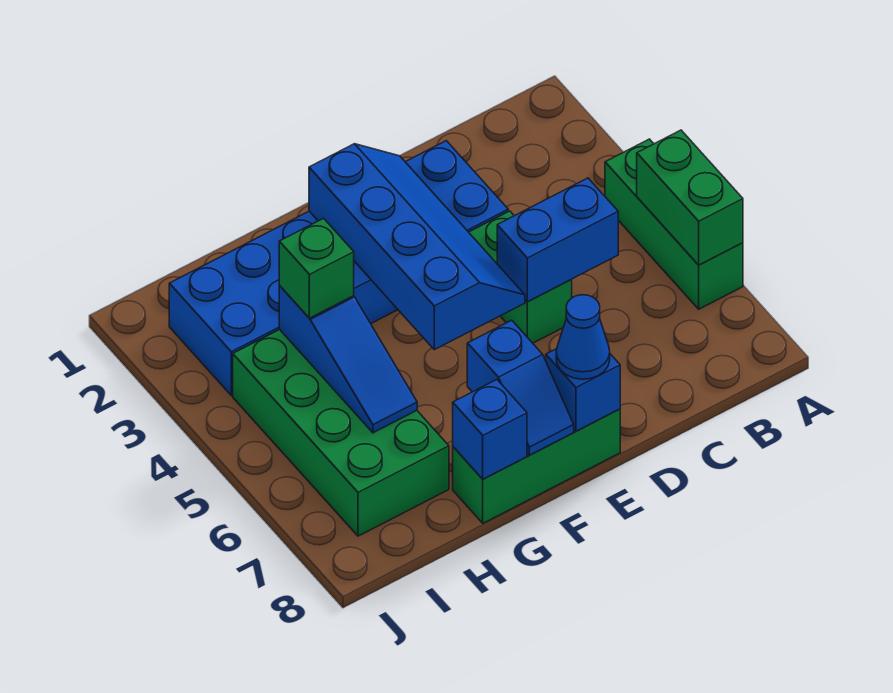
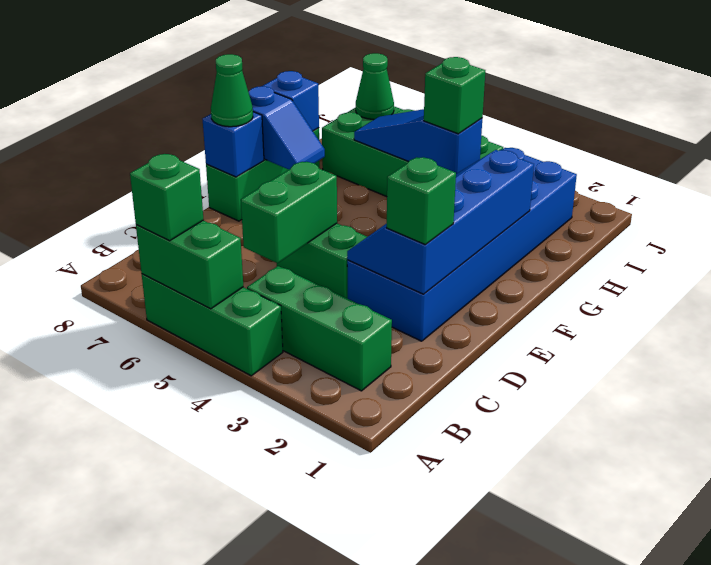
none -> green 1x1 brick [130,154,204,241]
none -> green 1x3 brick [247,266,392,391]
blue 1x2 brick [497,178,618,302] -> green 1x2 brick [241,162,337,263]
none -> green 1x1 brick [387,157,456,244]
blue 2x4 slope [309,144,525,350] -> blue 2x4 slope turned to [347,150,534,294]
blue 1x1 cone [556,295,610,379] -> green 1x1 cone [211,54,253,127]
blue 1x2 slope [467,320,574,455] -> blue 1x2 slope turned to [249,86,325,169]
none -> green 1x1 cone [356,53,394,120]

